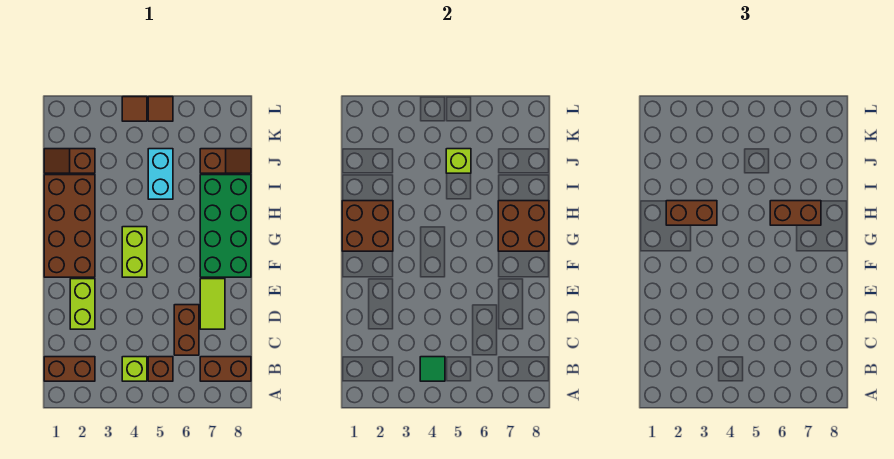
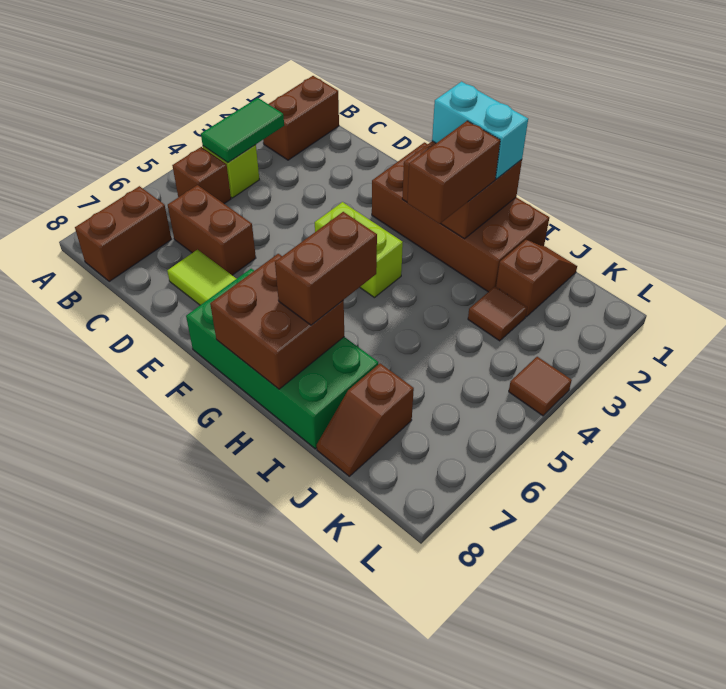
green 1x1 tile [420,357,445,381] -> green 1x2 tile [201,98,284,163]
lime 1x2 brick [70,279,95,329] -> none
cyan 1x2 brick [148,149,173,199] -> cyan 1x2 brick moved to [432,82,528,179]
lime 1x1 brick [446,149,471,173] -> none
brown 1x1 tile [148,97,173,121] -> brown 1x1 tile moved to [468,287,527,341]

